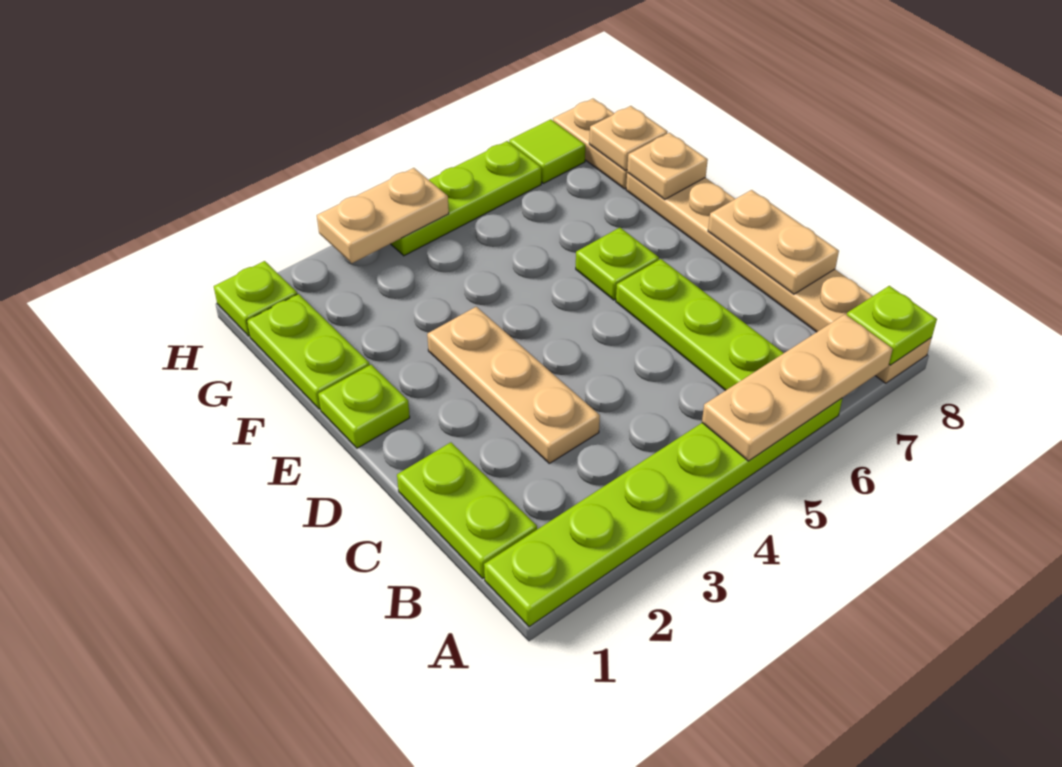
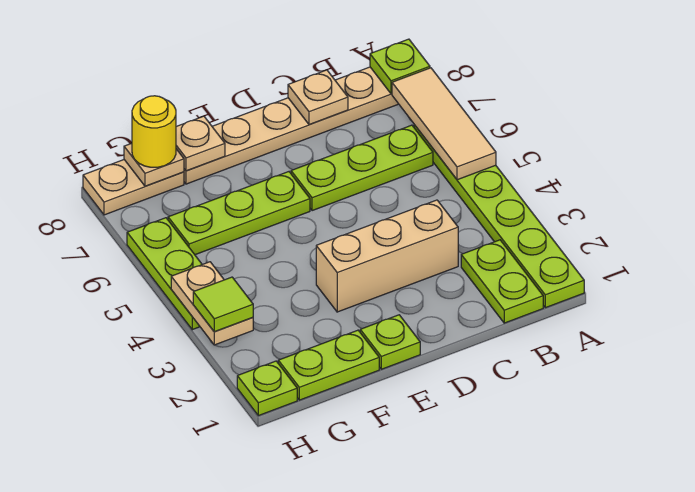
tan 1x3 plate [702,314,893,461] -> tan 1x3 tile [392,68,496,180]
lime 1x2 plate [397,442,537,578] -> lime 1x2 plate turned to [461,240,543,323]
tan 1x3 plate [427,307,600,463] -> tan 1x3 brick [316,200,458,312]
tan 1x2 plate [708,190,839,294] -> tan 1x1 plate [288,70,348,125]
lime 1x1 plate [576,228,659,300] -> lime 1x3 plate [168,172,310,255]
none -> yellow 1x1 round brick [132,96,176,167]
lime 1x1 tile [509,119,585,183] -> lime 1x1 tile moved to [193,277,253,332]

